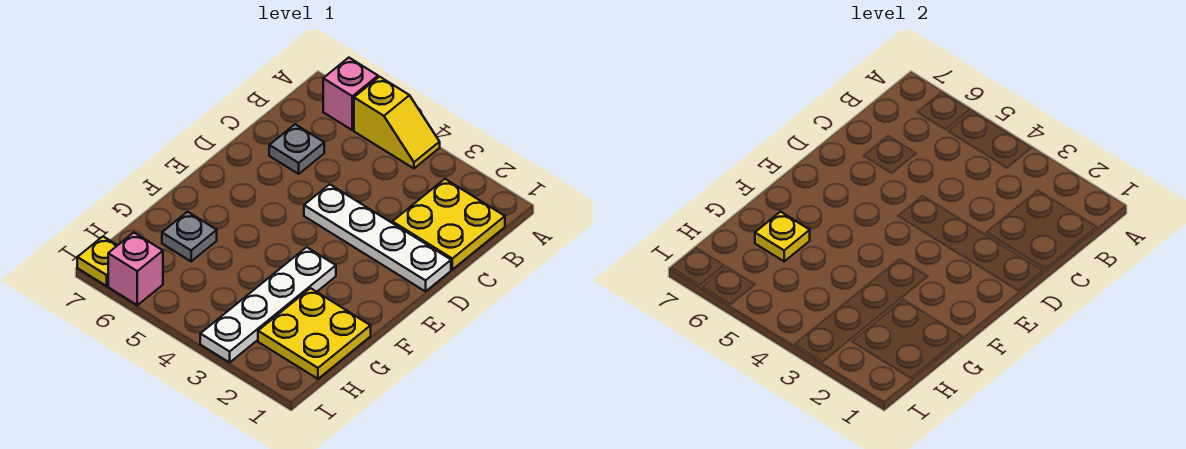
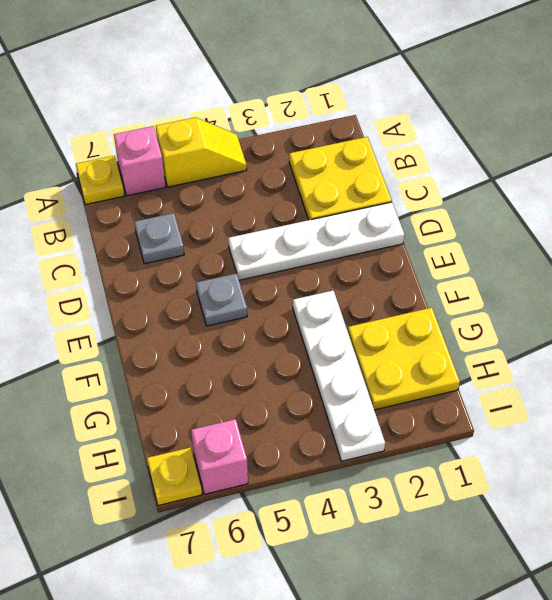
grey 1x1 plate [162,212,217,261] -> grey 1x1 plate moved to [196,273,247,326]
yellow 1x1 plate [755,212,810,261] -> yellow 1x1 plate moved to [76,156,124,205]

